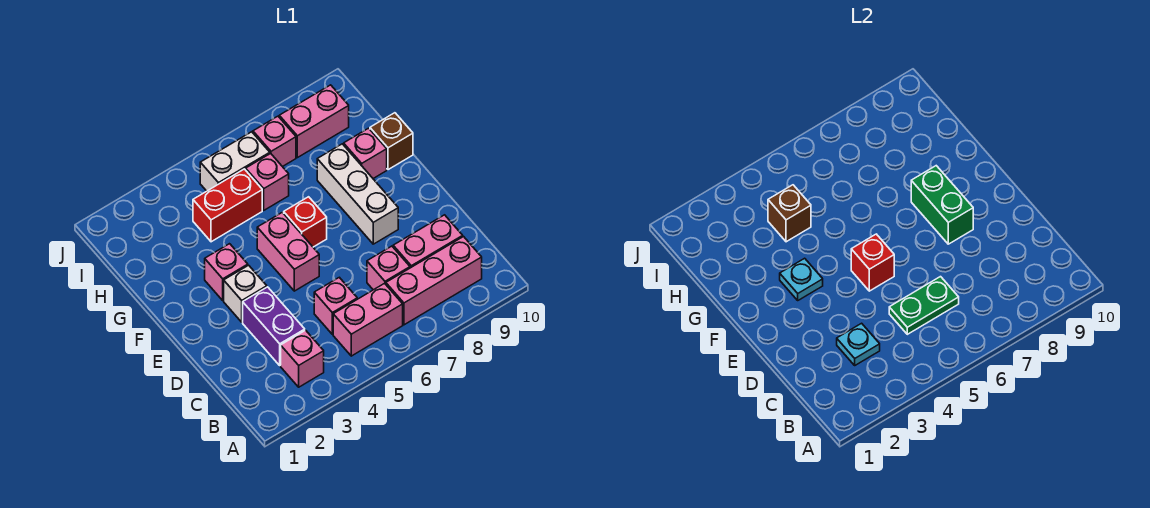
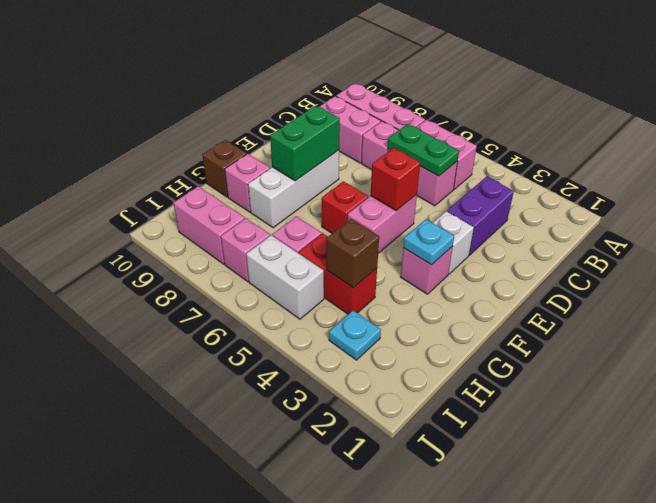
pink 1x1 brick [281,330,324,387] -> none
cyan 1x1 plate [837,323,880,365] -> cyan 1x1 plate moved to [329,310,381,360]

